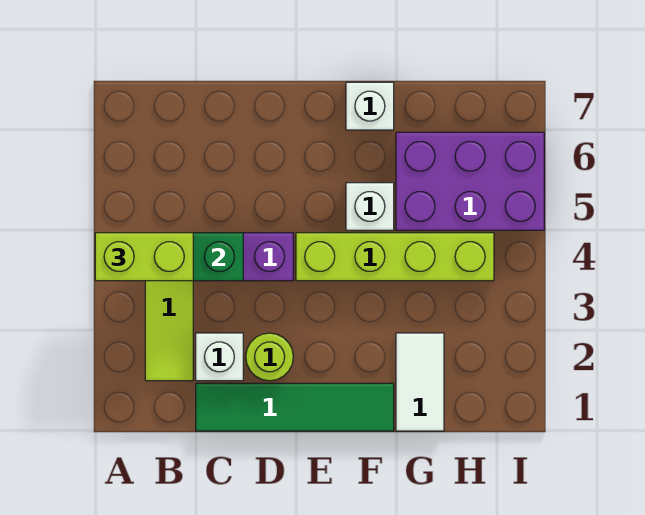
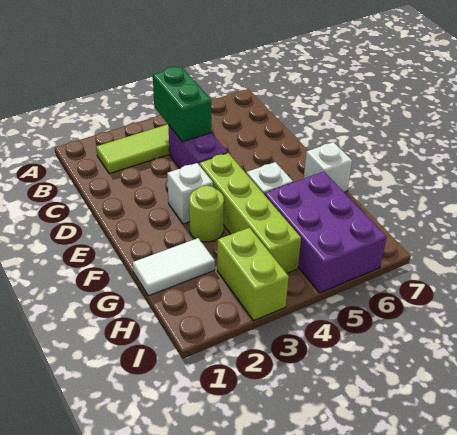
lime 1x2 brick [95,233,193,281] -> lime 1x2 brick moved to [217,228,289,321]
green 1x4 tile [196,383,394,431] -> none
white 1x1 brick [196,333,243,381] -> white 1x1 brick moved to [167,163,213,224]
lime 1x1 round brick [246,333,293,381] -> lime 1x1 round brick moved to [189,186,224,242]

